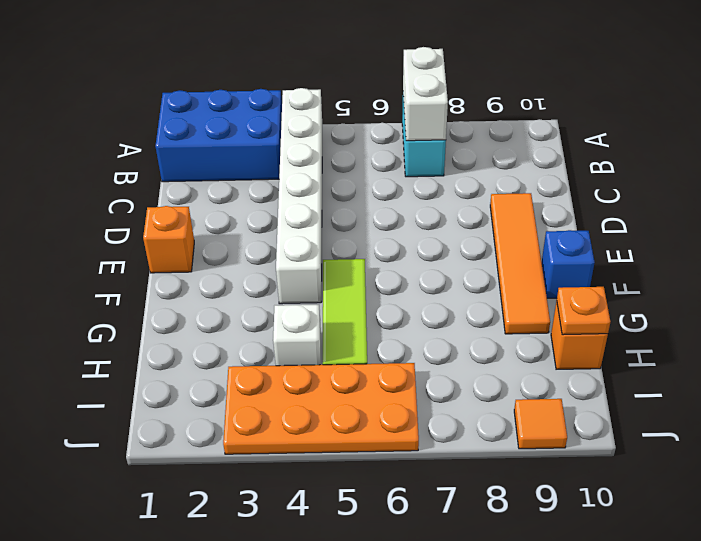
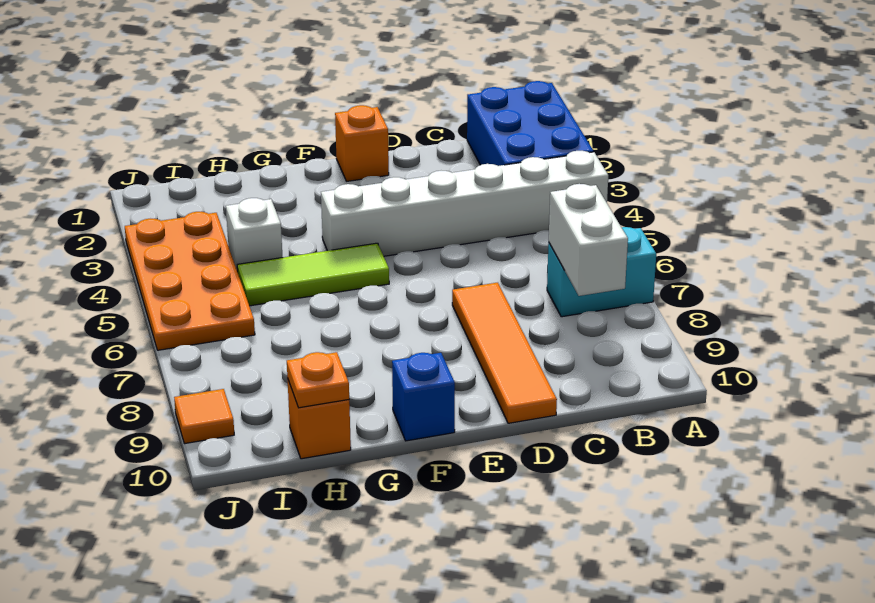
white 1x2 brick [403,47,448,141] -> white 1x2 brick turned to [549,184,628,296]
orange 1x4 tile [490,193,550,334] -> orange 1x4 tile turned to [452,283,557,423]

